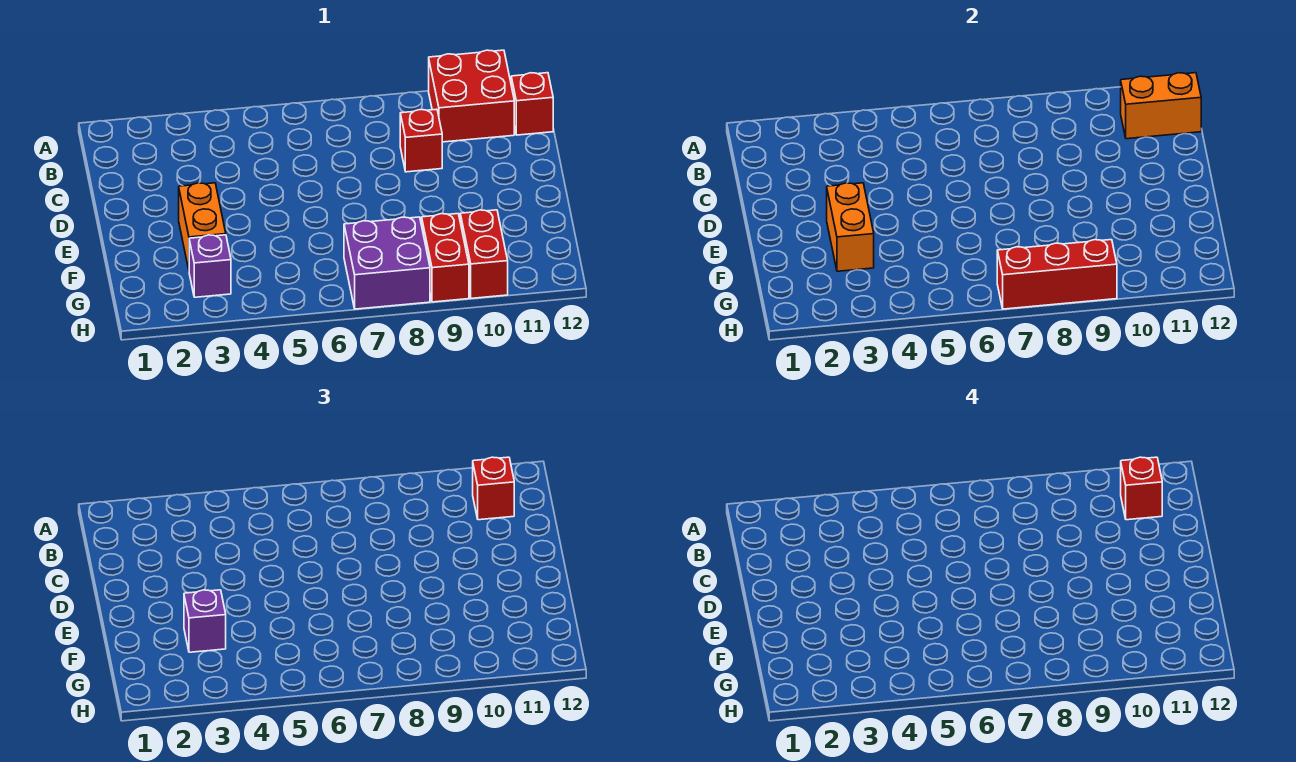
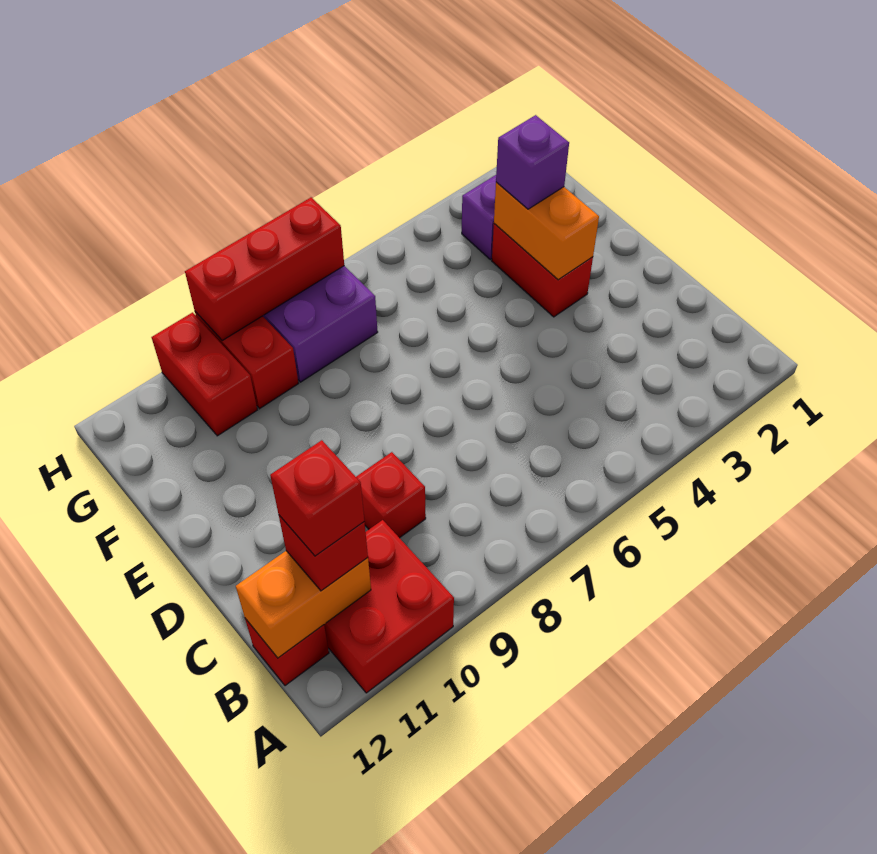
orange 1x2 brick [179,183,226,269] -> red 1x2 brick [492,224,593,317]

